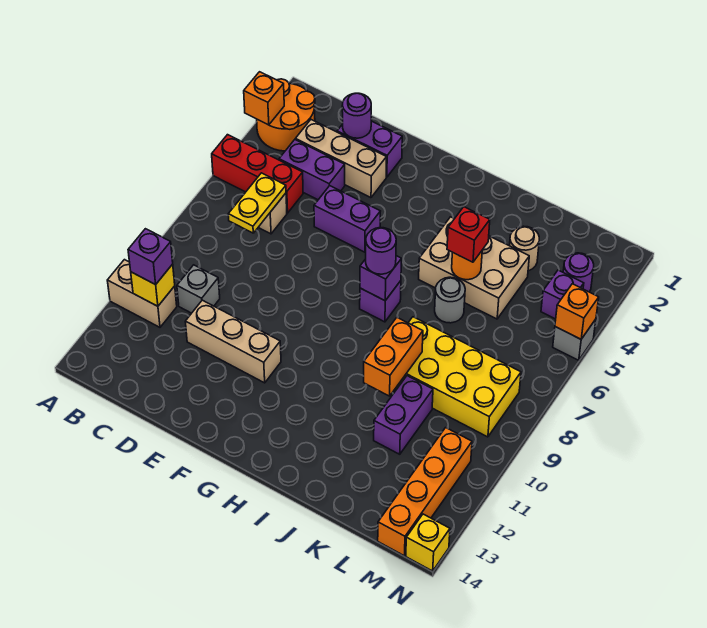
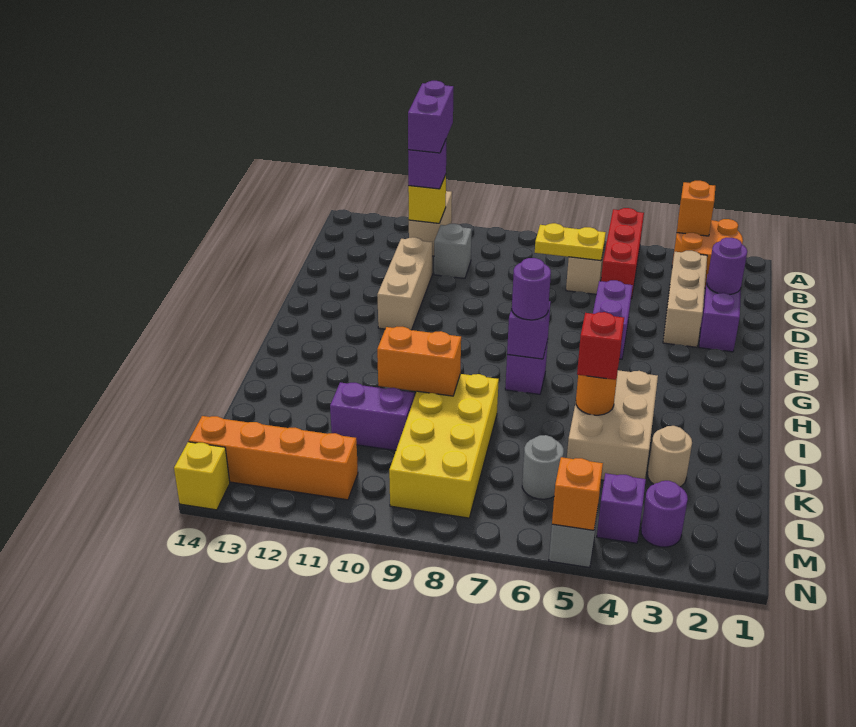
purple 1x2 brick [279,140,345,200] -> purple 1x2 brick moved to [408,81,454,153]
grey 1x1 round brick [435,277,465,323] -> grey 1x1 round brick moved to [522,435,564,499]

